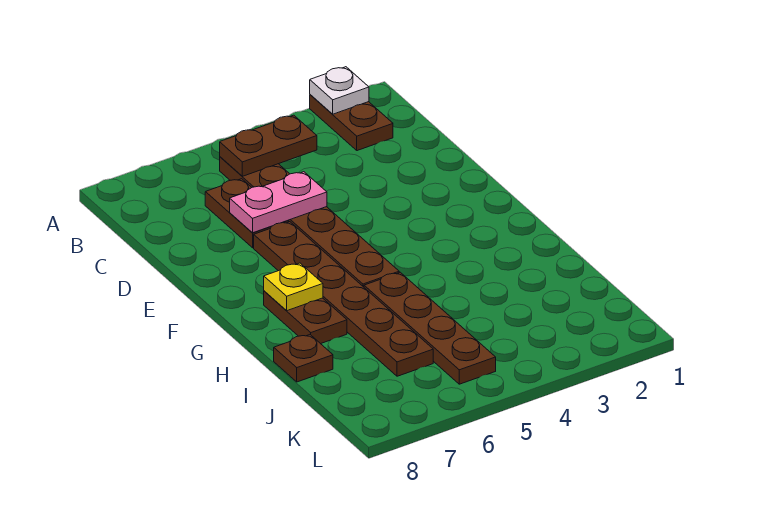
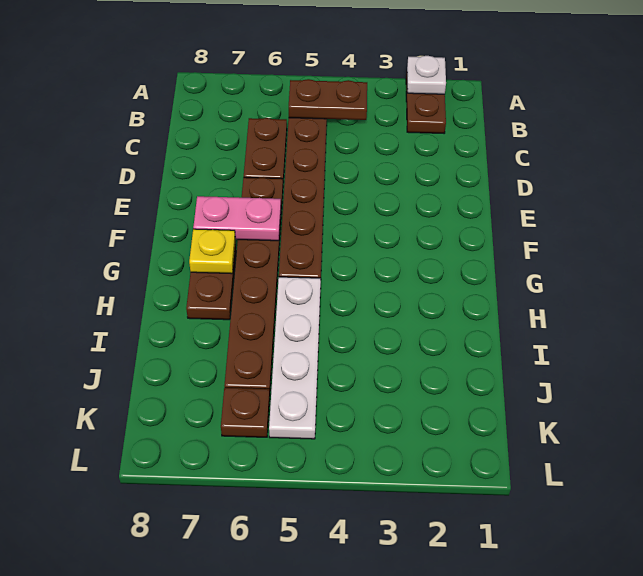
pink 1x2 plate [230,172,327,233] -> pink 1x2 plate moved to [193,196,281,241]
brown 1x4 plate [364,272,496,384] -> white 1x4 plate [269,277,321,439]
brown 1x1 plate [274,335,333,382] -> brown 1x1 plate moved to [221,388,270,437]

